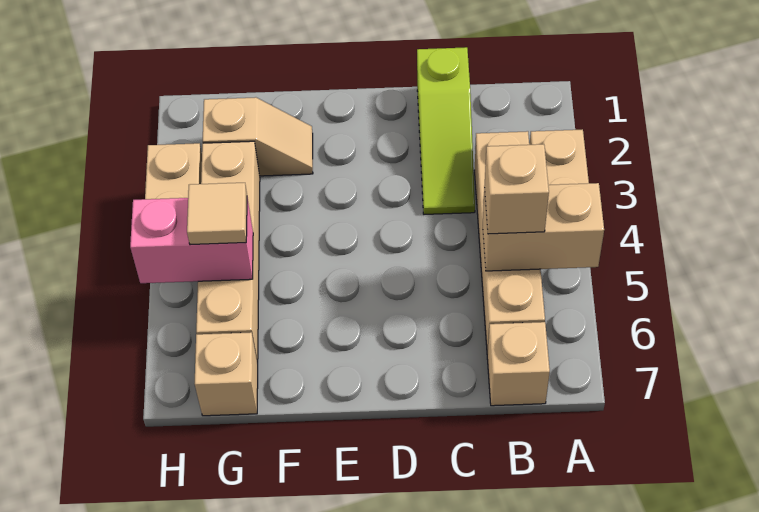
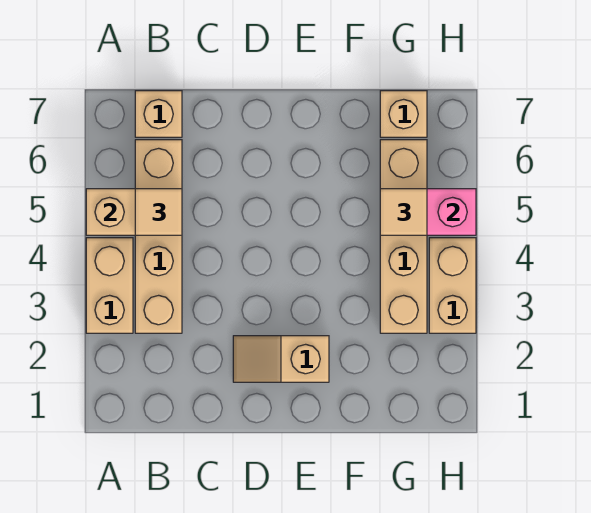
tan 1x1 brick [484,144,549,234] -> tan 1x1 tile [135,189,182,235]
lime 1x3 slope [417,47,475,214] -> none
tan 1x2 slope [203,97,313,176] -> tan 1x2 slope moved to [233,336,329,382]

